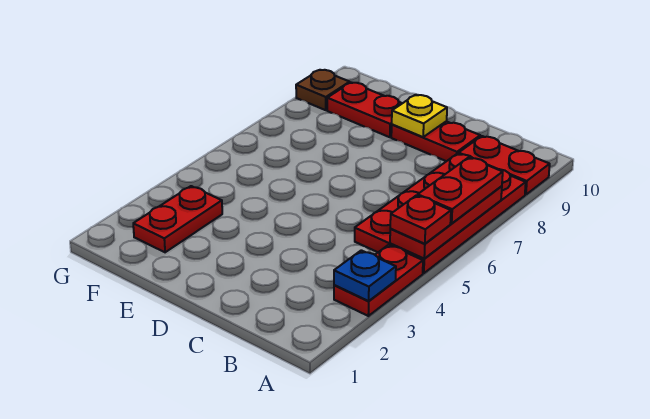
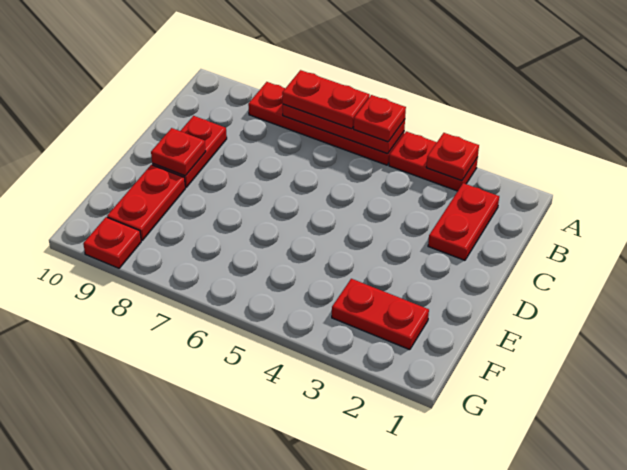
blue 1x1 plate [334,250,396,301] -> red 1x1 plate [426,133,479,181]
red 2x4 plate [355,154,526,273] -> red 1x4 plate [248,82,404,165]
red 1x2 plate [459,136,550,195] -> red 1x2 plate moved to [428,183,499,260]
yellow 1x1 plate [392,95,447,137] -> red 1x1 plate [151,128,206,176]
brown 1x1 plate [296,70,350,110] -> red 1x1 plate [83,217,141,268]

